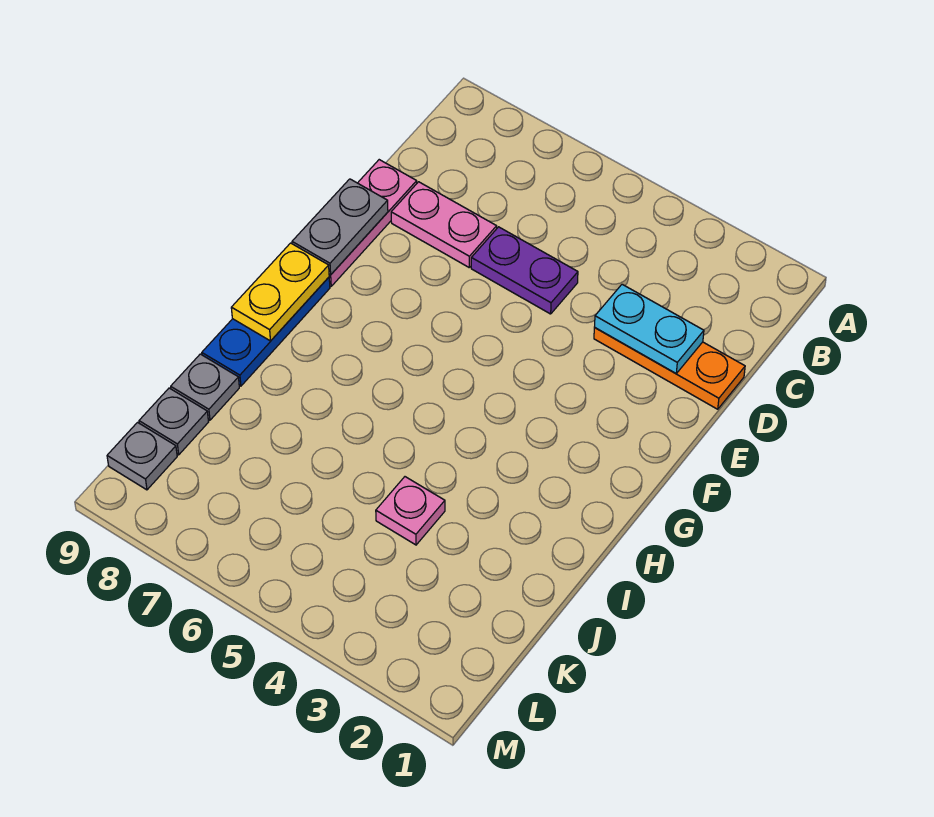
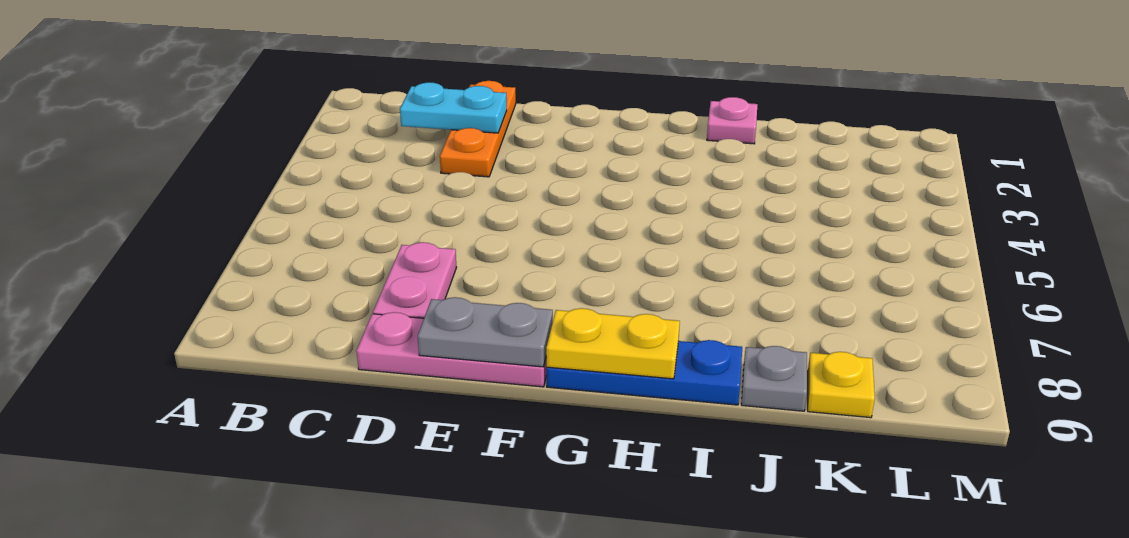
cyan 1x2 plate [595,284,704,373] -> cyan 1x2 plate turned to [400,82,507,133]
purple 1x2 plate [471,227,578,314] -> none
pink 1x1 plate [376,477,445,545] -> pink 1x1 plate moved to [707,97,758,144]
grey 1x1 plate [139,388,208,455] -> yellow 1x1 plate [808,352,875,418]
grey 1x1 plate [107,422,177,490] -> none

